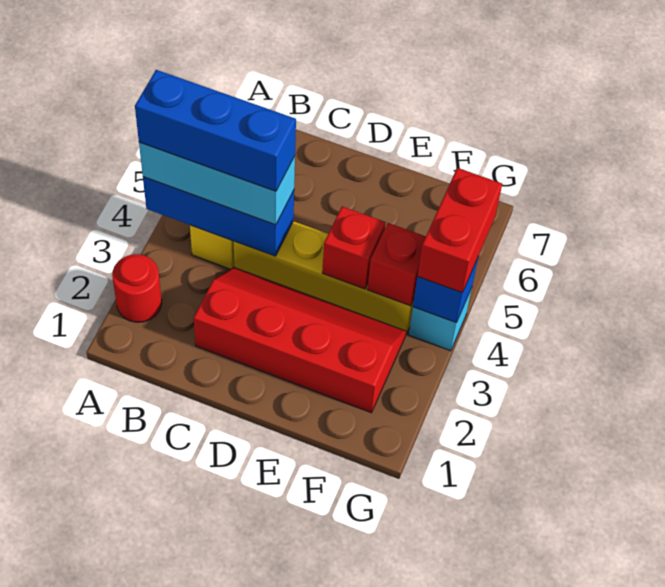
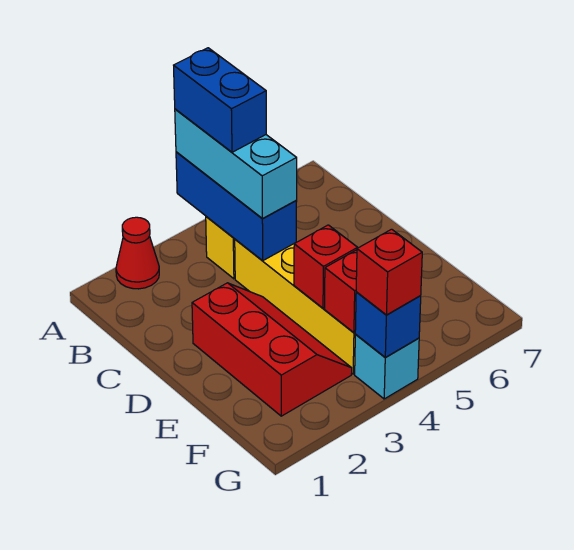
red 1x1 round brick [112,254,162,322] -> red 1x1 cone [116,217,159,289]
blue 1x3 brick [135,70,296,191] -> blue 1x2 brick [174,48,266,152]
red 2x4 slope [193,267,406,413] -> red 2x3 slope [192,283,352,416]
red 1x2 brick [417,168,502,293] -> red 1x1 brick [356,229,422,315]

